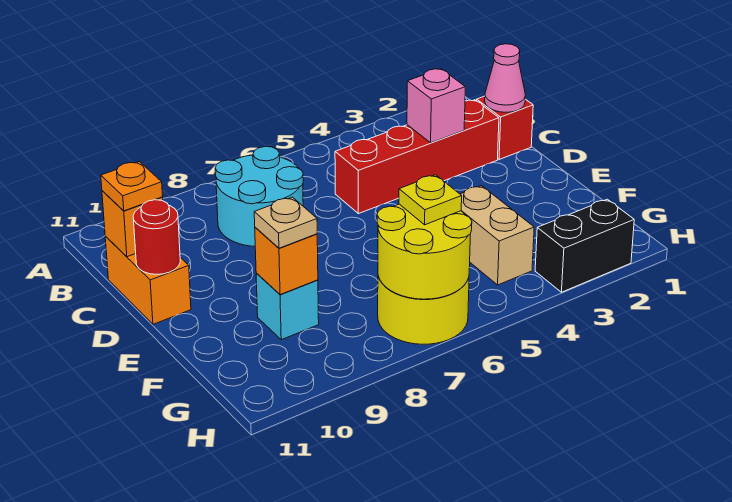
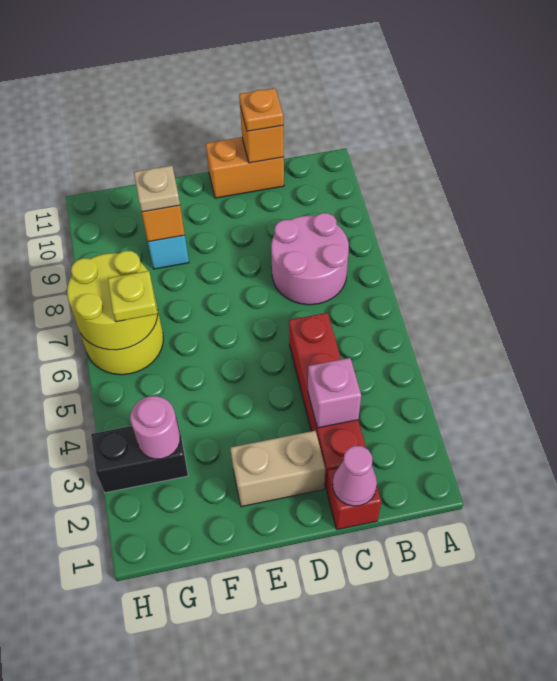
cyan 2x2 round brick [215,146,304,246] -> pink 2x2 round brick [271,213,349,305]
red 1x1 round brick [133,200,180,274] -> none
tan 1x2 brick [460,186,534,285] -> tan 1x2 brick moved to [230,431,325,507]
none -> pink 1x1 round brick [130,396,180,459]
black 1x2 brick [535,199,634,292] -> black 1x2 brick turned to [91,417,188,493]

